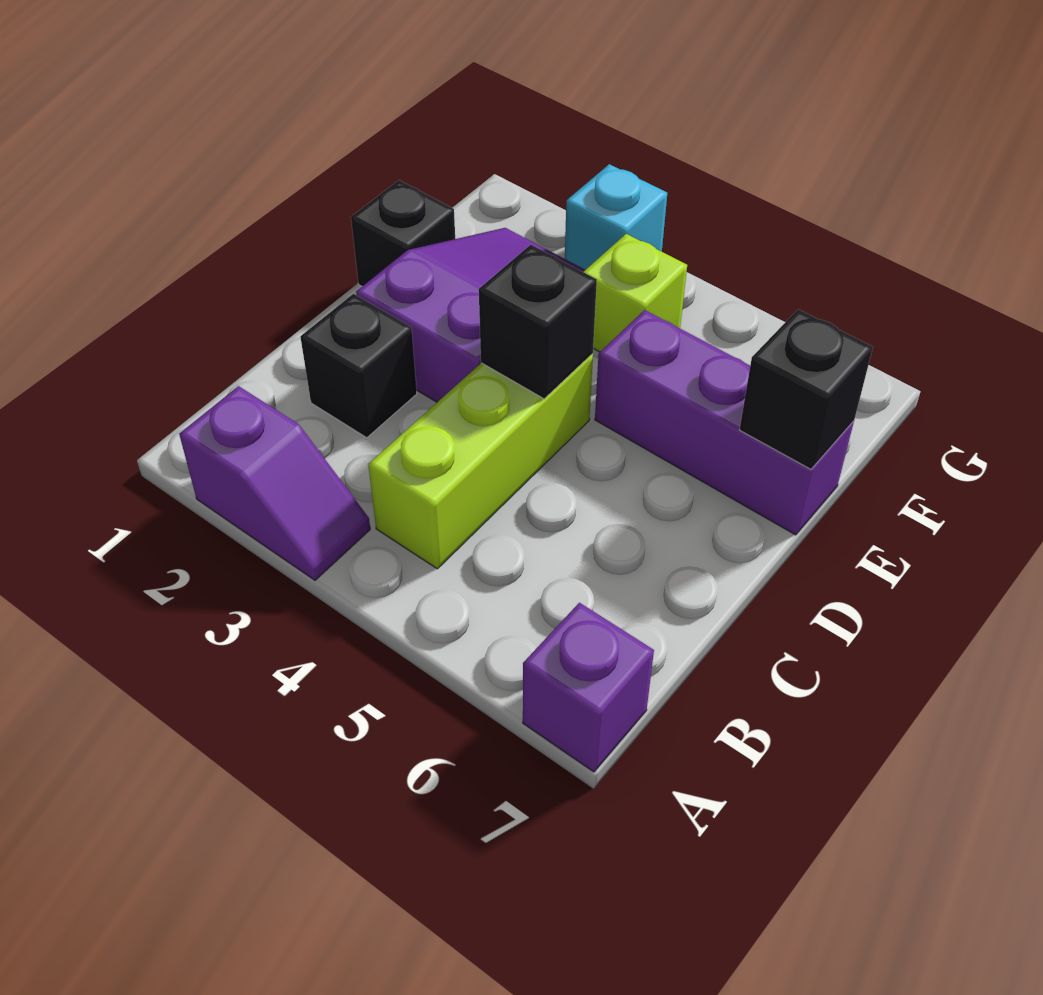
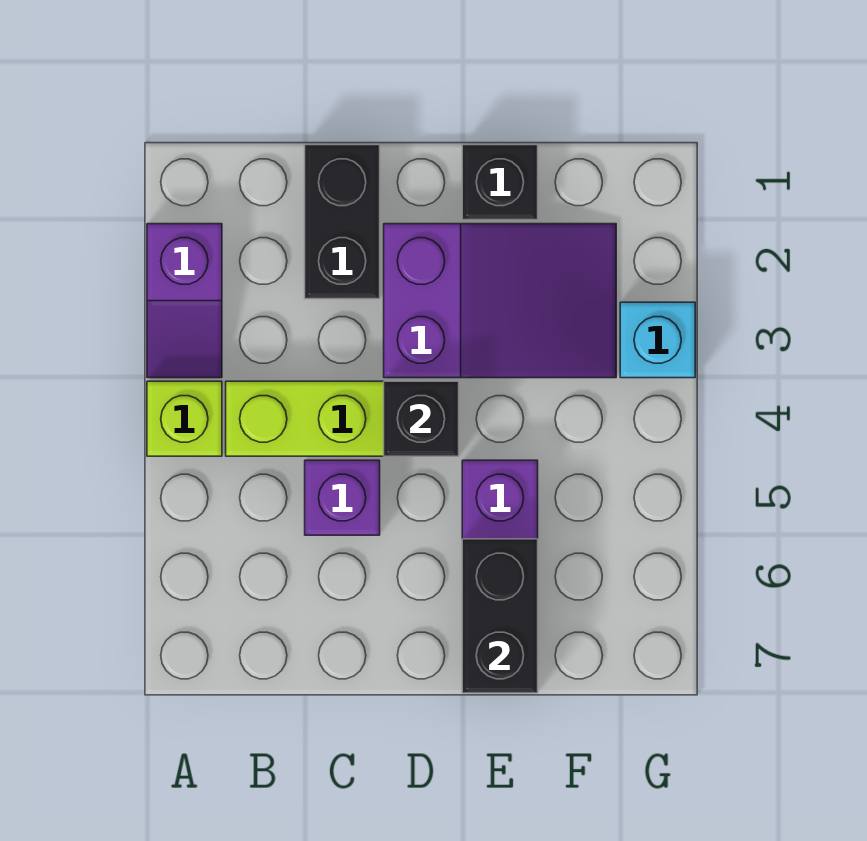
purple 1x1 brick [523,603,654,772] -> purple 1x1 brick moved to [305,460,380,535]
black 1x1 brick [300,294,417,438] -> black 1x2 brick [305,145,380,299]
black 1x1 brick [740,309,873,469] -> black 1x2 brick [462,539,538,693]
lime 1x1 brick [584,234,687,352] -> lime 1x1 brick moved to [147,381,222,456]

